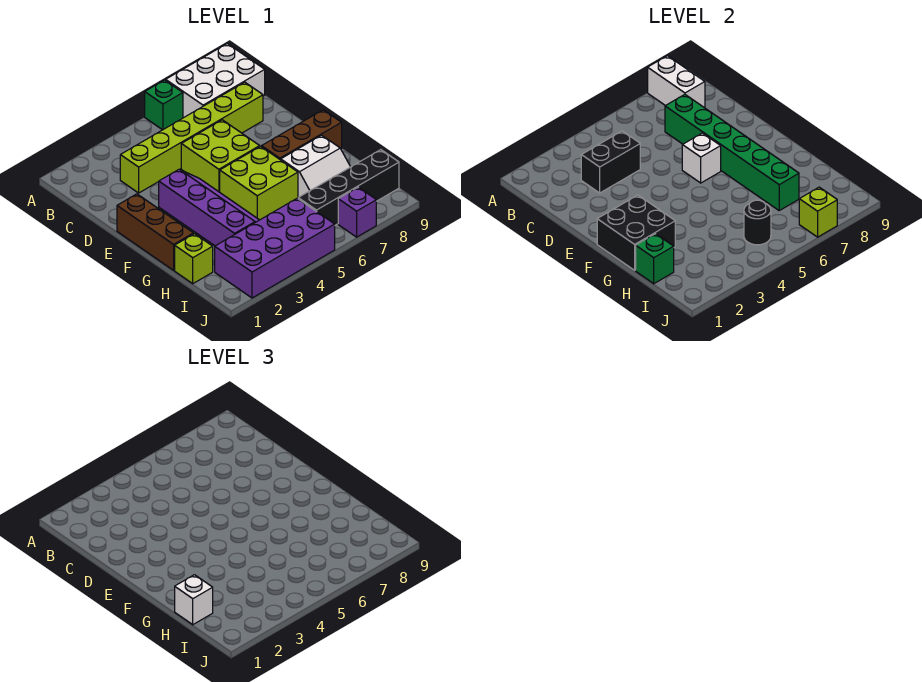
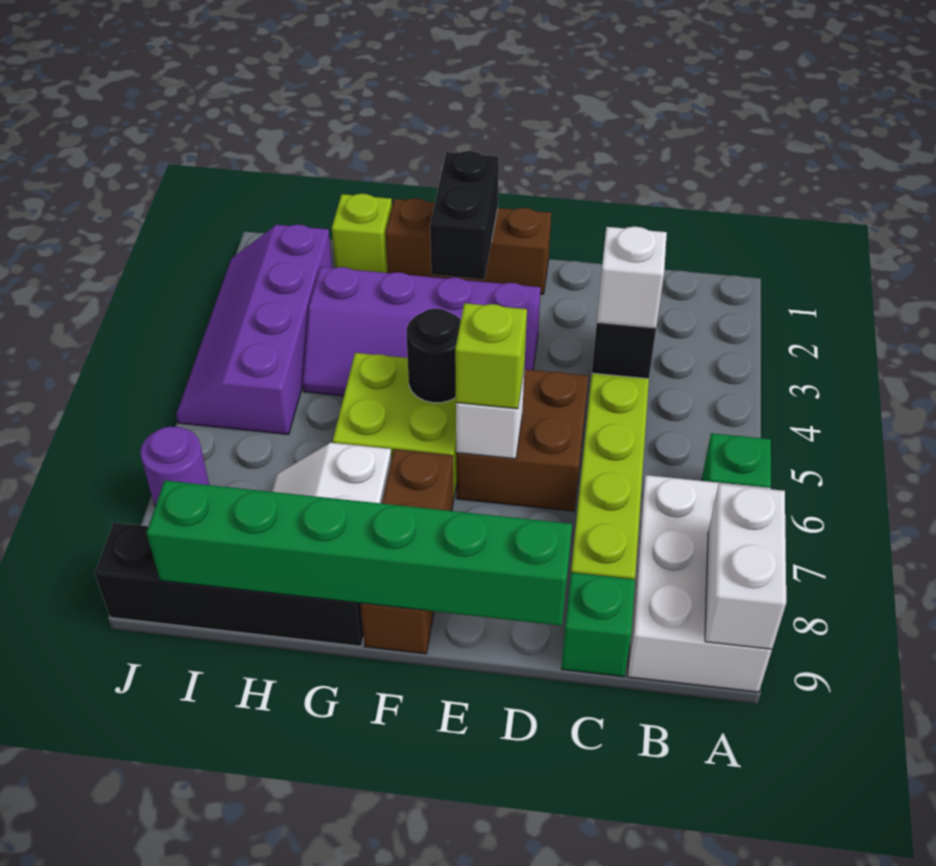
white 1x2 brick [648,56,705,108] -> white 1x2 brick turned to [705,484,786,649]
green 1x6 brick [665,95,799,210] -> green 1x6 brick moved to [146,481,572,626]
lime 2x2 brick [181,120,260,192] -> brown 2x2 brick [456,369,588,511]
black 2x2 brick [597,195,675,270] -> black 1x2 brick [430,151,499,279]
green 1x1 brick [636,234,674,284] -> green 1x1 brick moved to [561,573,635,677]
white 1x1 brick [175,575,213,625] -> white 1x1 brick moved to [597,227,667,328]
purple 2x4 brick [215,198,335,298] -> purple 2x4 slope [176,225,332,435]
black 1x1 round brick [744,200,771,245] -> black 1x1 round brick moved to [407,308,461,403]
black 1x4 brick [298,150,399,225] -> black 1x4 brick turned to [95,523,364,646]
purple 1x1 brick [338,187,376,237] -> purple 1x1 round brick [140,427,209,506]
lime 1x1 brick [799,187,837,237] -> lime 1x1 brick moved to [455,303,527,409]

